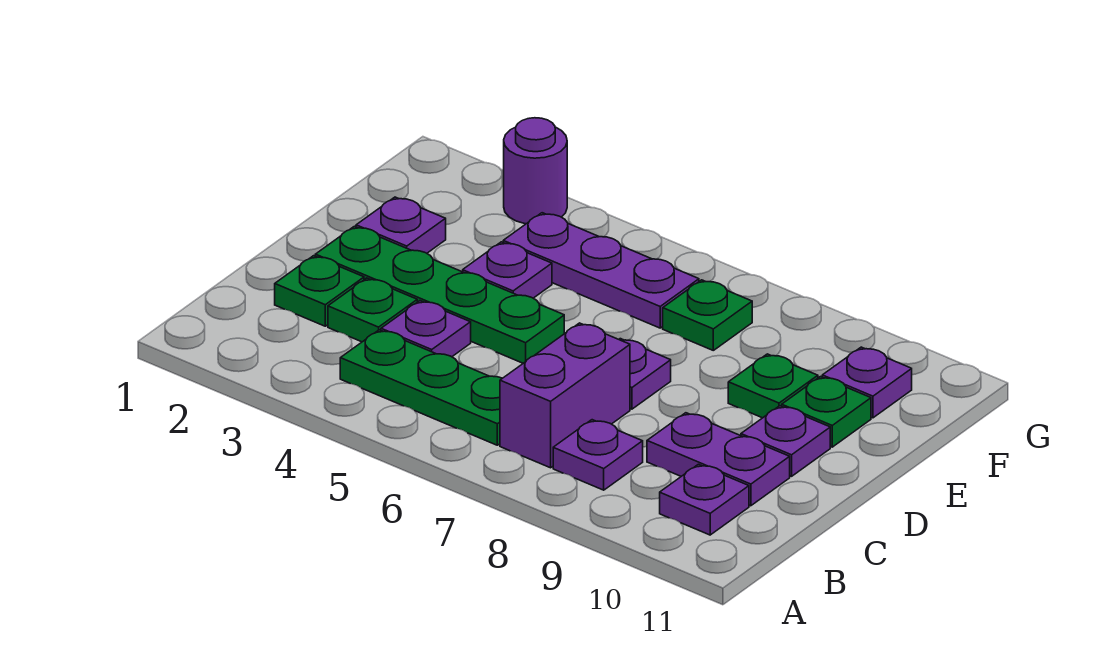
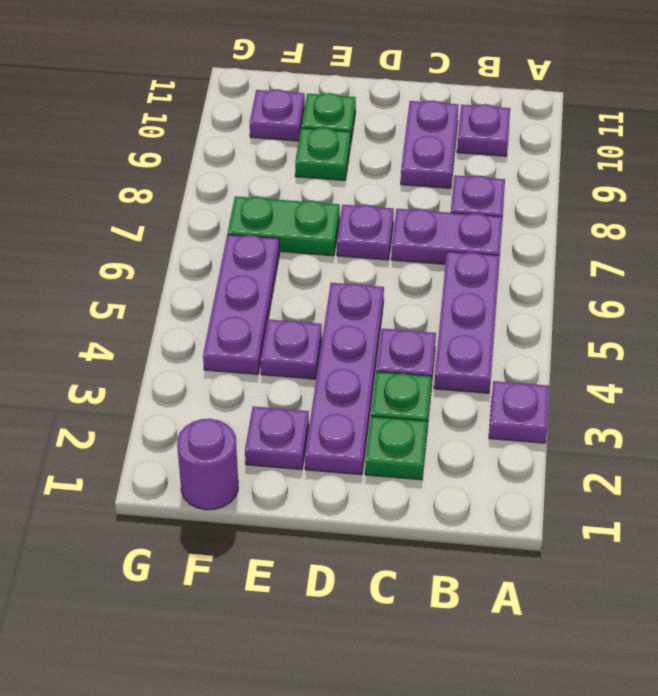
green 1x3 plate [340,330,502,445] -> purple 1x3 plate [434,251,500,393]
purple 1x2 brick [500,323,630,468] -> purple 1x2 plate [391,209,502,264]
green 1x4 plate [315,226,564,363] -> purple 1x4 plate [305,283,384,475]
purple 1x1 plate [741,406,830,476] -> purple 1x1 plate moved to [489,381,549,443]
green 1x1 plate [663,280,752,350] -> green 1x2 plate [228,196,340,256]
purple 1x1 round brick [504,118,567,224] -> purple 1x1 round brick moved to [177,419,238,510]

